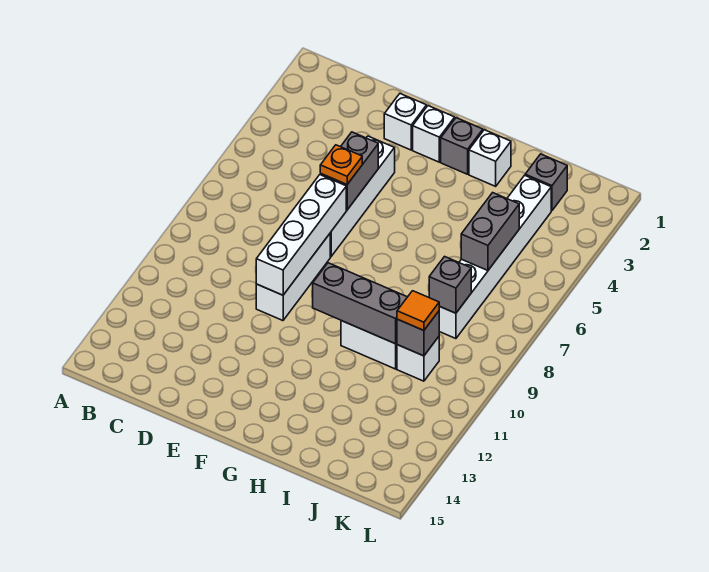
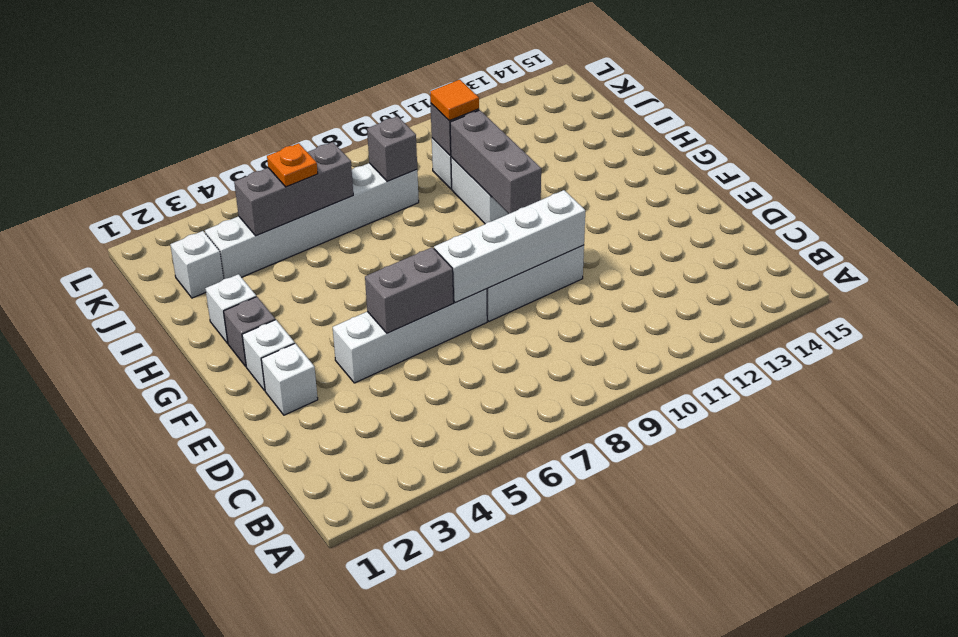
orange 1x1 plate [320,145,362,185] -> orange 1x1 plate moved to [267,143,318,187]
grey 1x1 brick [525,154,567,211] -> white 1x1 brick [170,231,224,298]
grey 1x2 brick [461,193,519,271] -> grey 1x3 brick [234,142,353,236]

